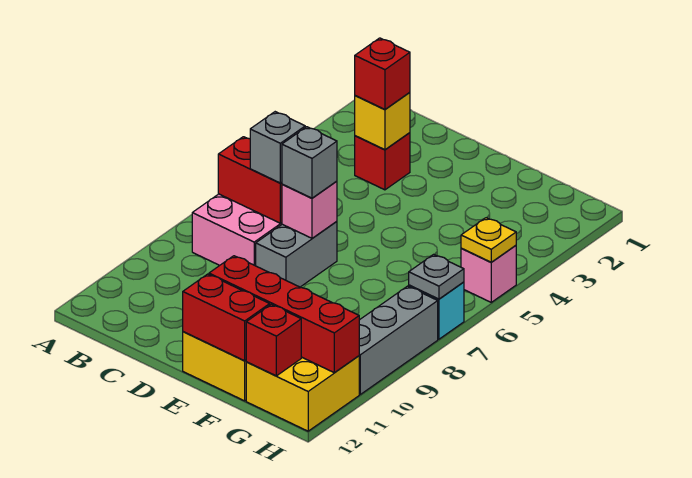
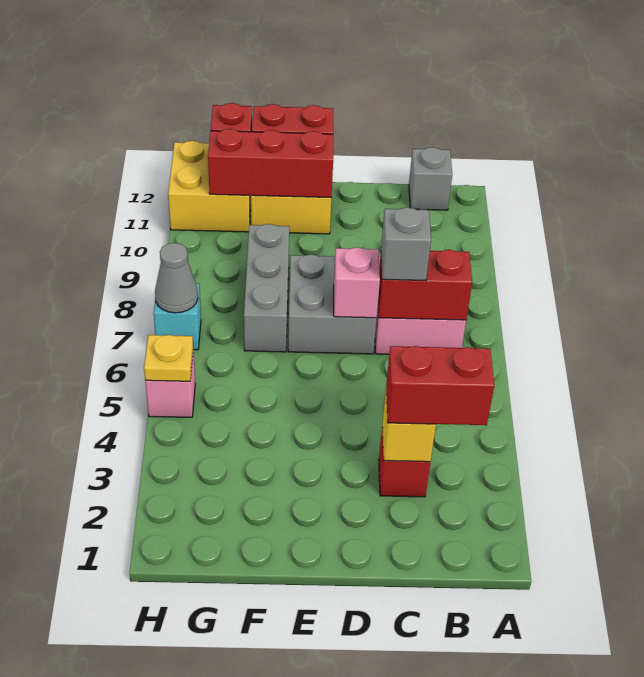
red 1x1 brick [355,38,410,110] -> red 1x2 brick [386,346,494,425]
grey 1x2 brick [256,222,337,287] -> grey 2x2 brick [288,254,377,354]
grey 1x1 brick [282,127,337,198] -> grey 1x1 brick moved to [409,147,452,210]
red 1x4 brick [209,256,359,372] -> red 1x3 brick [208,129,333,198]
grey 1x1 plate [409,254,464,299] -> grey 1x1 cone [155,243,198,313]
grey 1x3 brick [359,286,438,394] -> grey 1x3 brick moved to [244,224,289,352]

